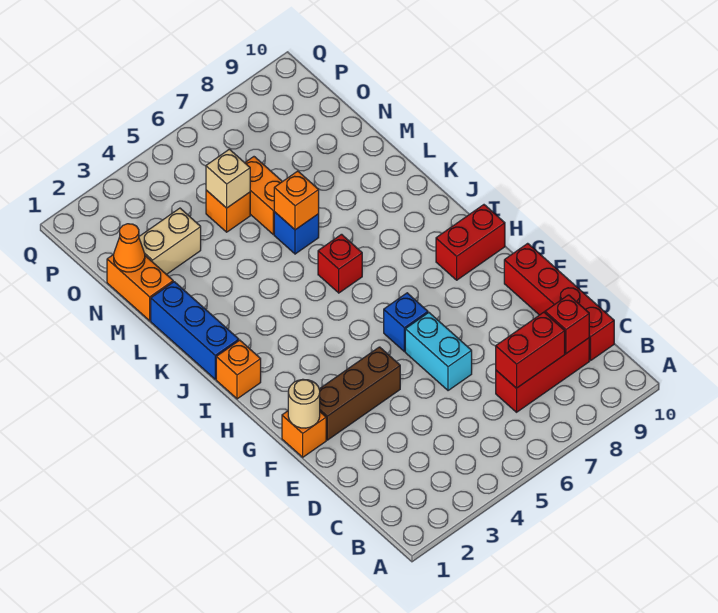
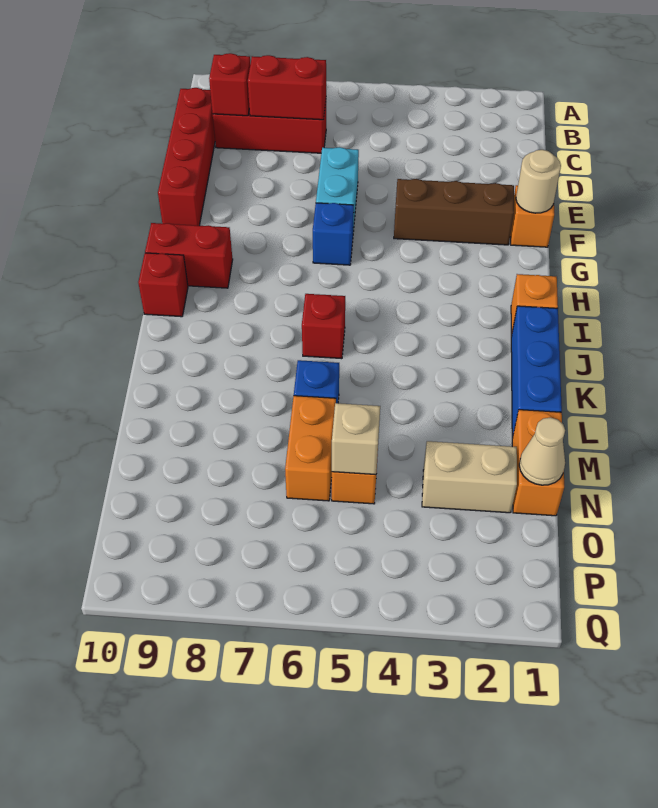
none -> red 1x1 brick [138,253,188,317]
orange 1x1 brick [274,171,319,230] -> none
orange 1x1 cone [114,224,145,272] -> tan 1x1 cone [519,417,565,485]

